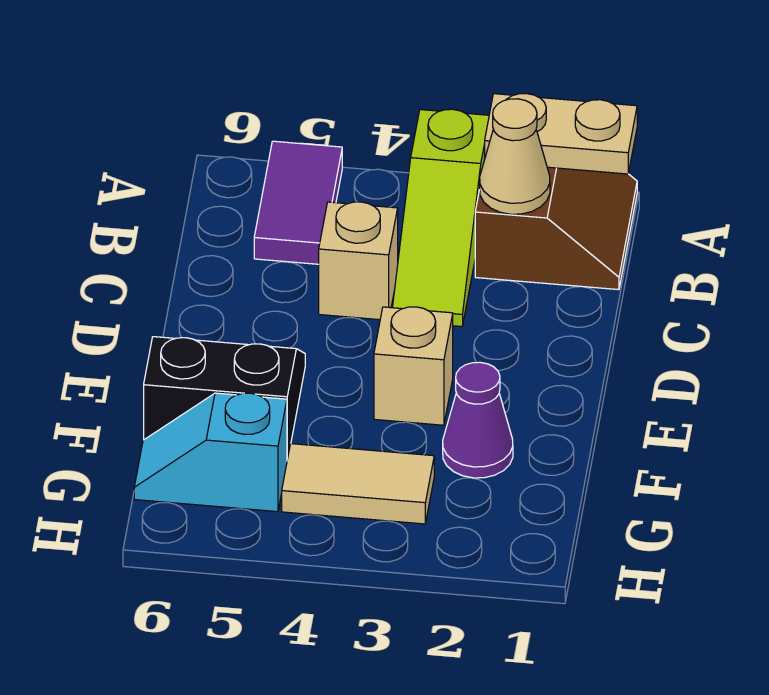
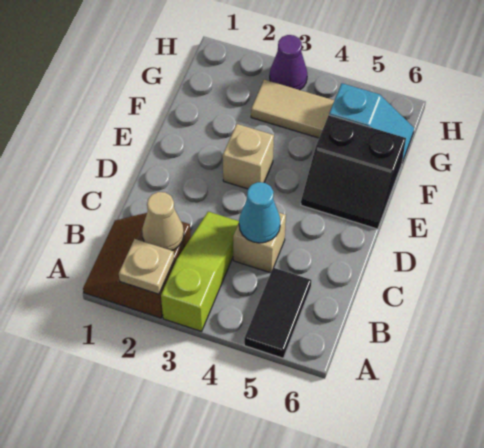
tan 1x2 plate [485,94,637,174] -> tan 1x1 plate [119,239,174,294]
purple 1x2 tile [254,141,342,264] -> black 1x2 tile [244,268,311,358]
none -> cyan 1x1 cone [239,182,280,243]
purple 1x1 cone [443,362,513,478] -> purple 1x1 cone moved to [270,35,307,90]

